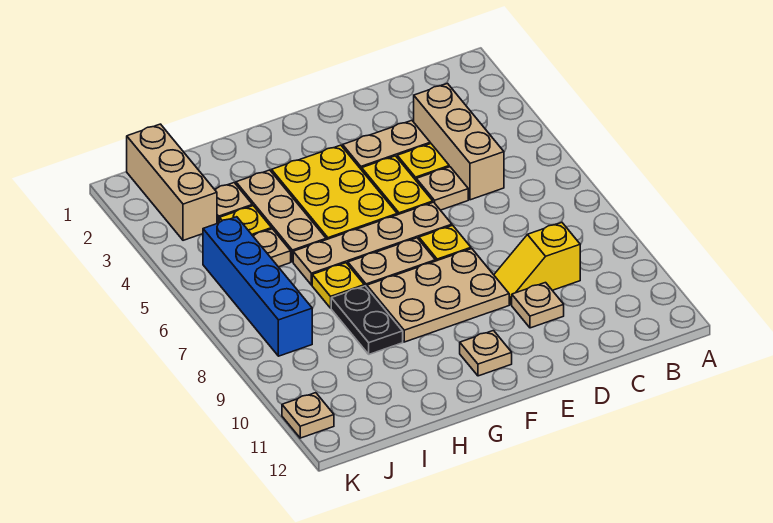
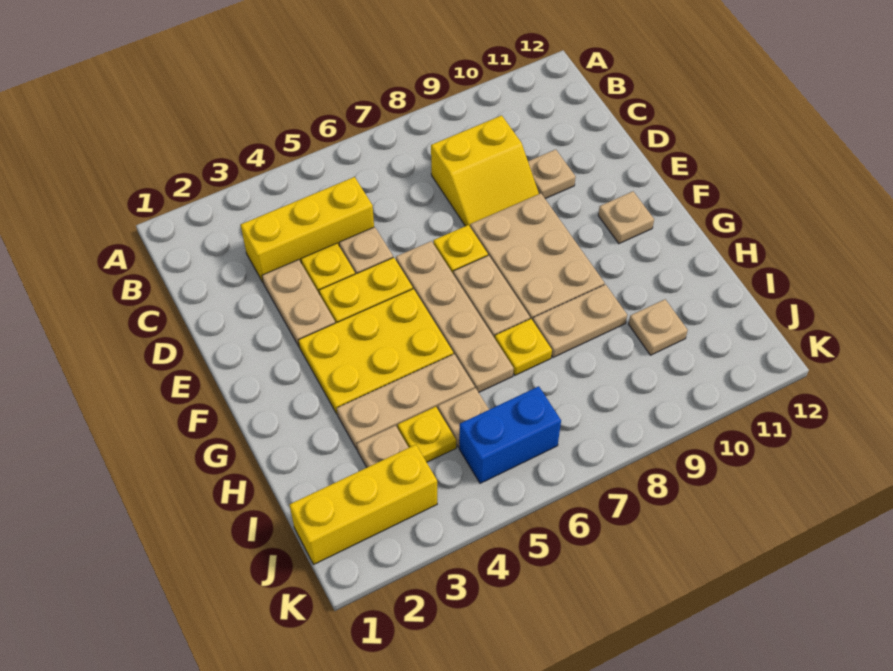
tan 1x3 brick [414,84,504,200] -> yellow 1x3 brick [241,177,374,282]
yellow 1x2 slope [494,222,580,305] -> yellow 2x2 slope [431,115,539,226]
black 1x2 plate [331,286,403,354] -> tan 1x2 plate [533,284,627,358]
tan 1x3 brick [127,124,217,240] -> yellow 1x3 brick [289,445,437,564]
blue 1x4 brick [203,217,312,356] -> blue 1x2 brick [459,386,561,483]
tan 1x1 plate [282,393,334,438] -> tan 1x1 plate moved to [629,299,688,355]

